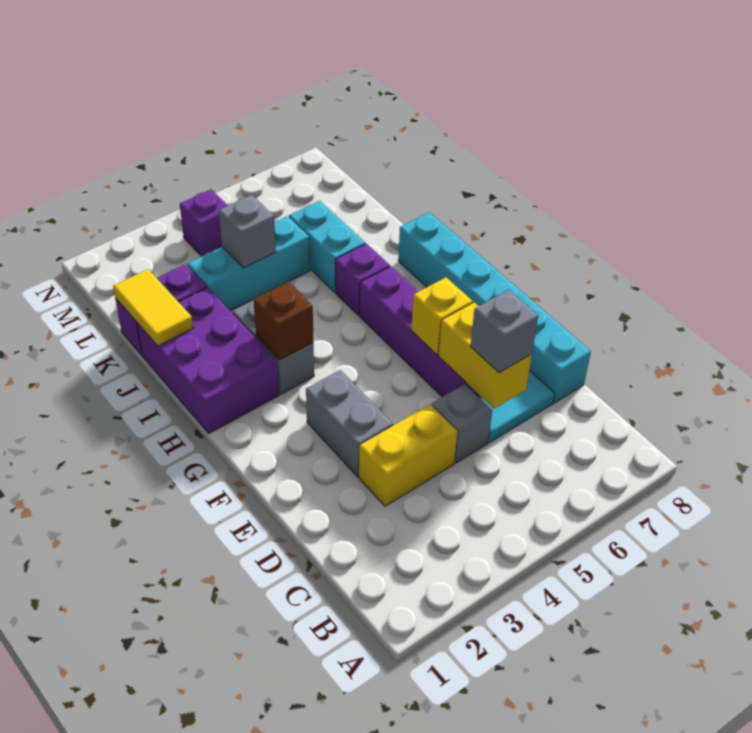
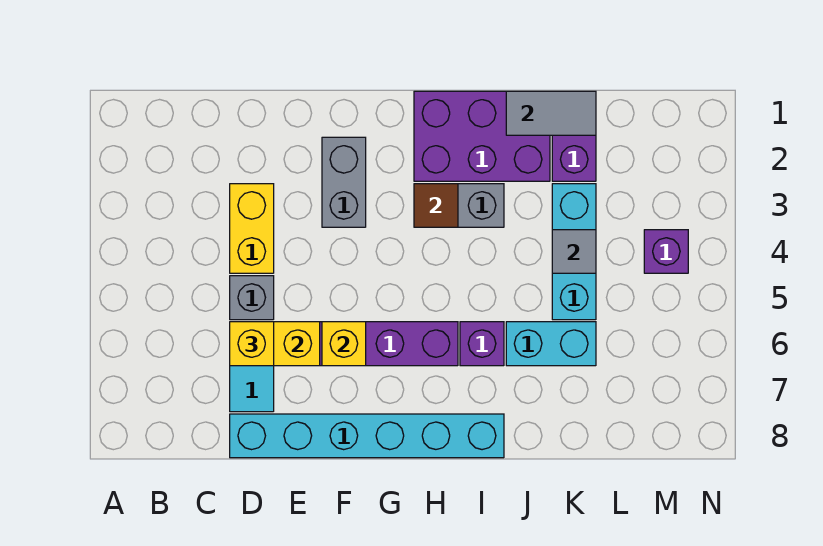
grey 1x1 brick [470,290,538,373] -> yellow 1x1 brick [230,322,274,366]
grey 1x2 brick [306,370,393,477] -> grey 1x2 brick turned to [322,137,366,227]
brown 1x1 brick [254,282,313,360] -> brown 1x1 tile [414,184,458,227]
yellow 1x2 tile [113,269,193,346] -> grey 1x2 tile [506,91,596,135]
grey 1x1 brick [219,195,276,268] -> grey 1x1 tile [552,230,596,273]

